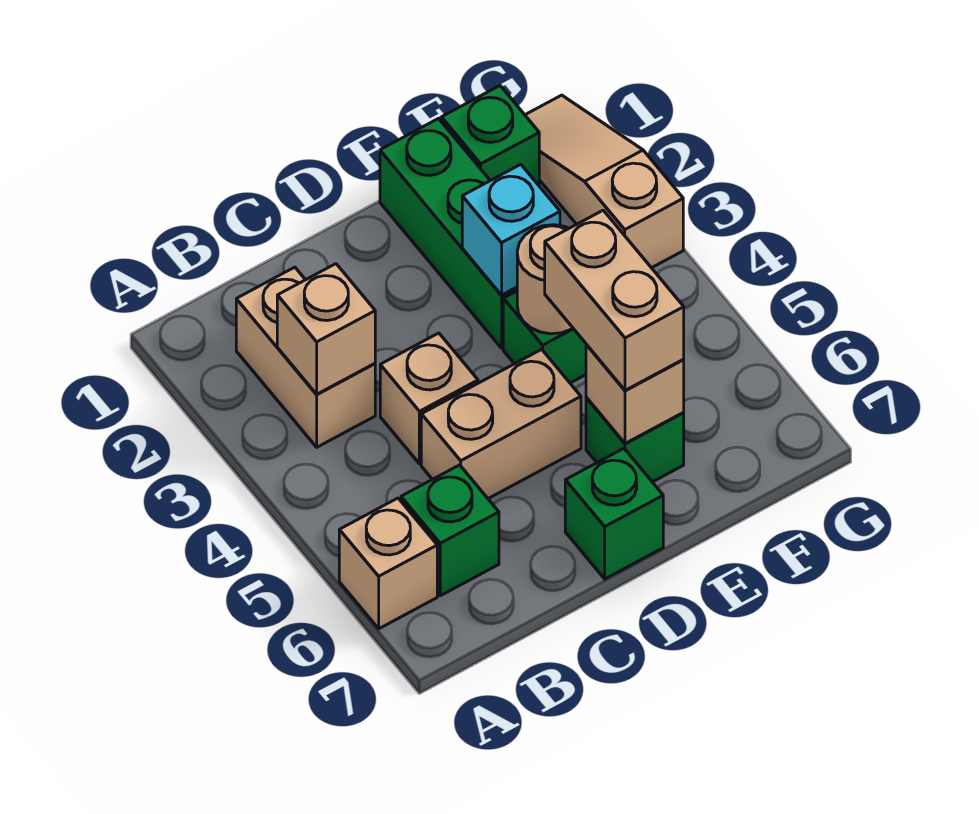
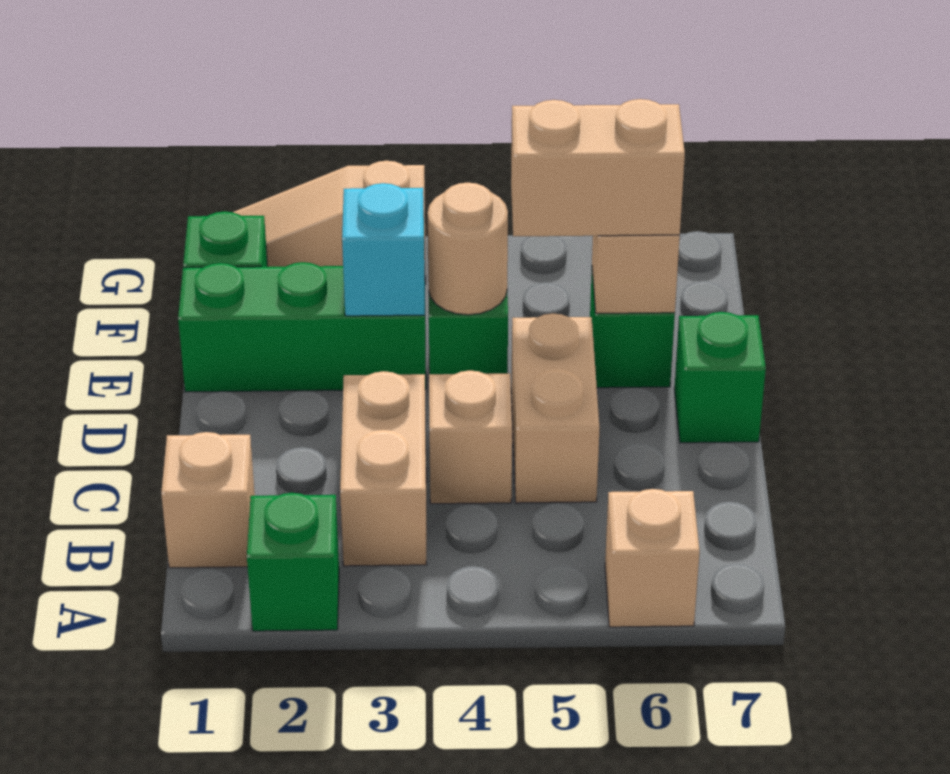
tan 1x2 brick [236,267,375,447] -> tan 1x2 brick turned to [340,371,427,566]
tan 1x1 brick [277,264,375,394] -> tan 1x1 brick moved to [161,432,255,568]
green 1x1 brick [401,465,499,596] -> green 1x1 brick moved to [247,493,339,631]

